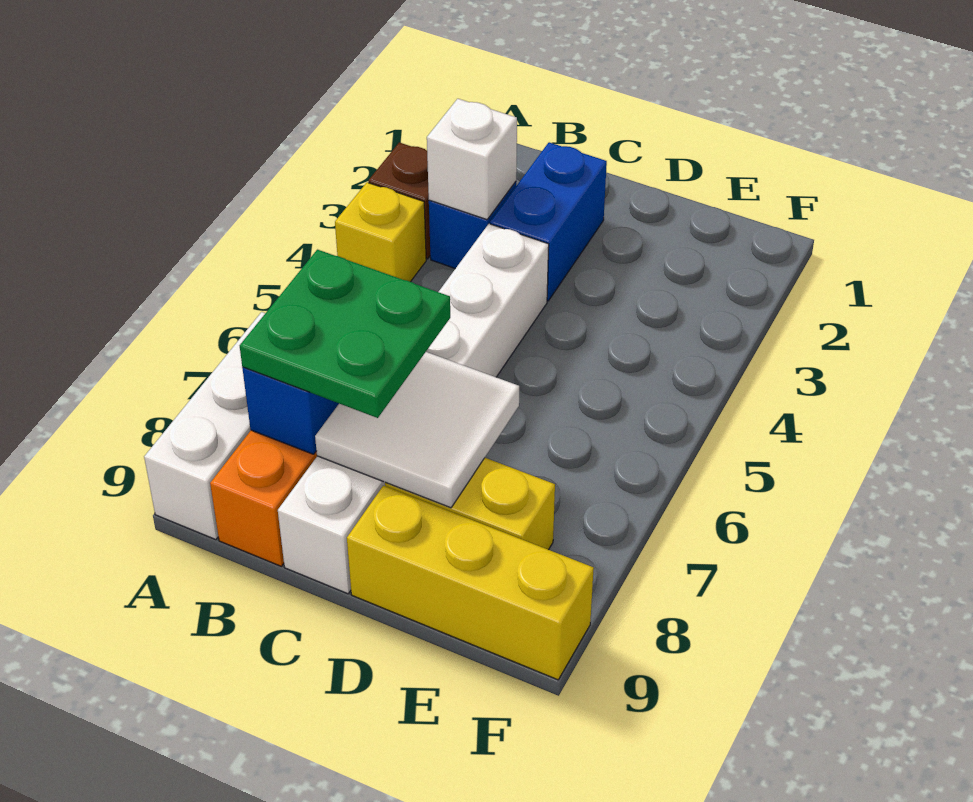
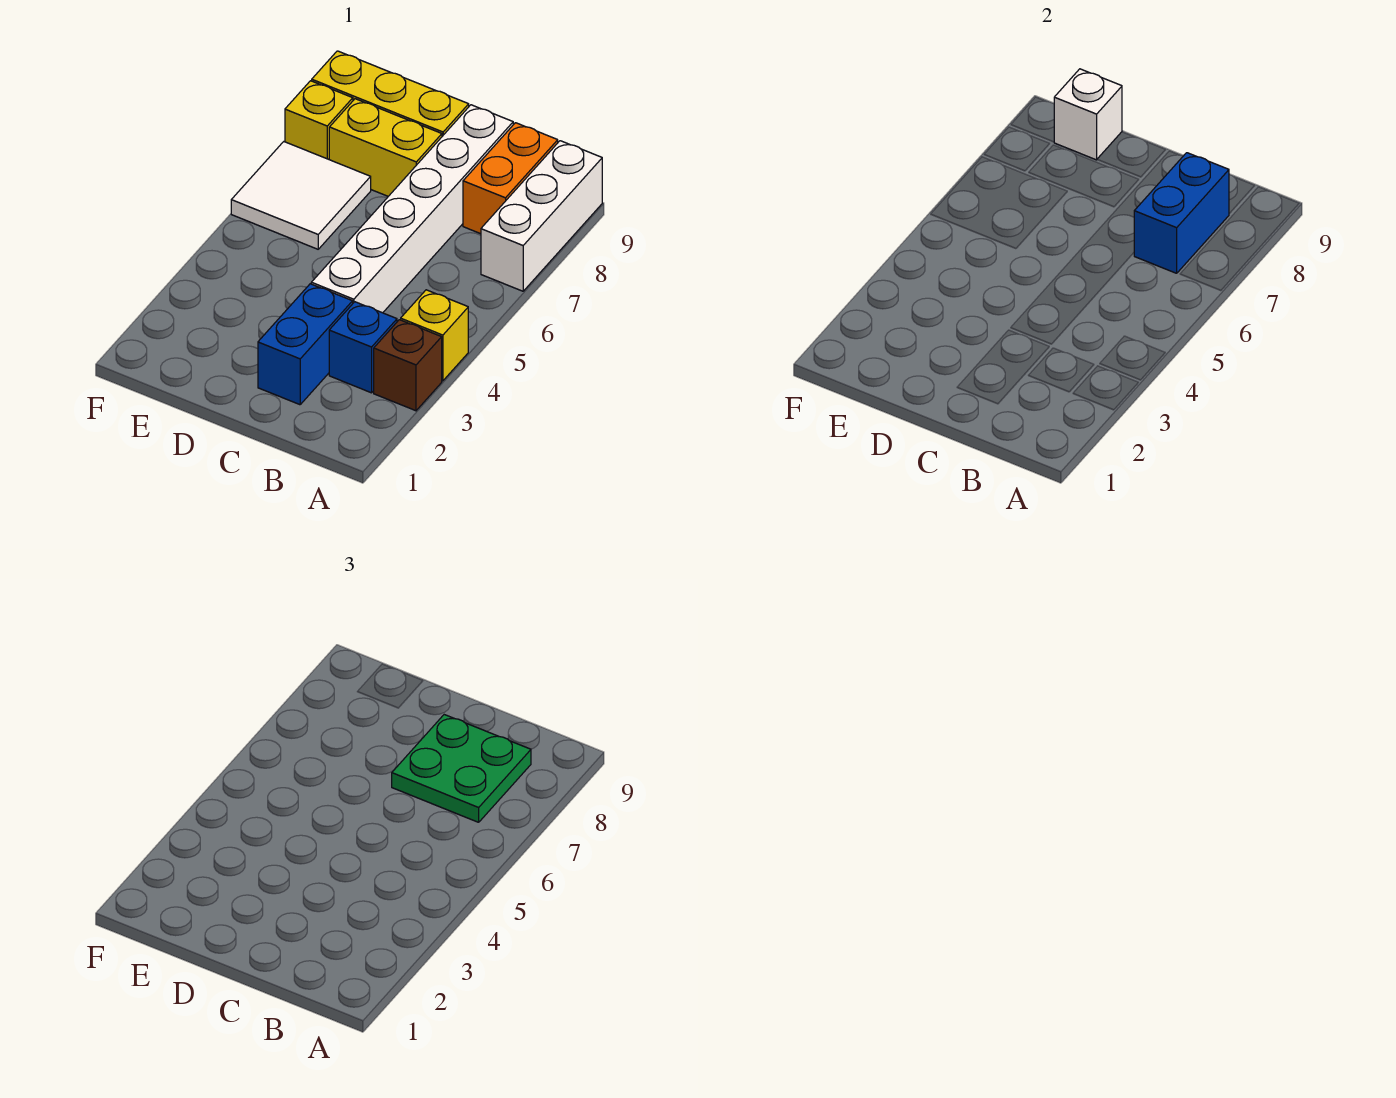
white 1x1 brick [427,99,517,220] -> white 1x1 brick moved to [1054,69,1122,160]
white 2x2 tile [315,352,519,508] -> white 2x2 tile moved to [231,142,371,249]
none -> yellow 1x1 brick [285,81,353,159]

